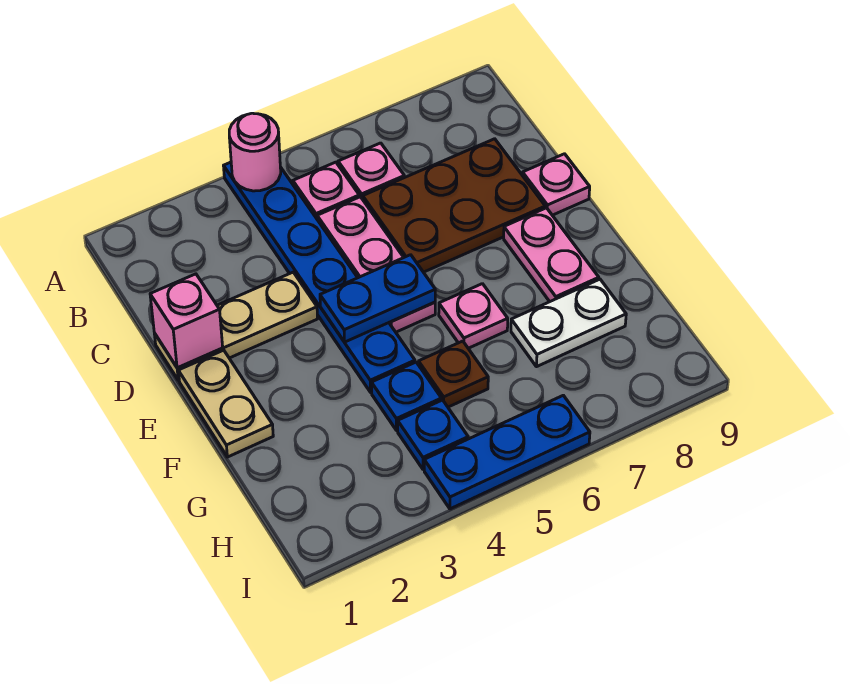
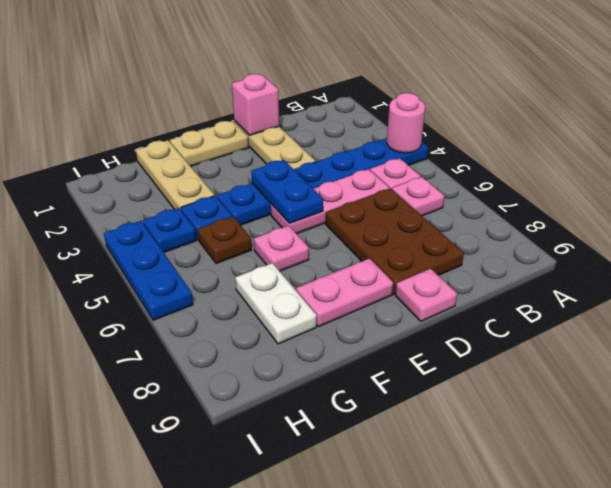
none -> tan 1x3 plate [136,140,215,210]

